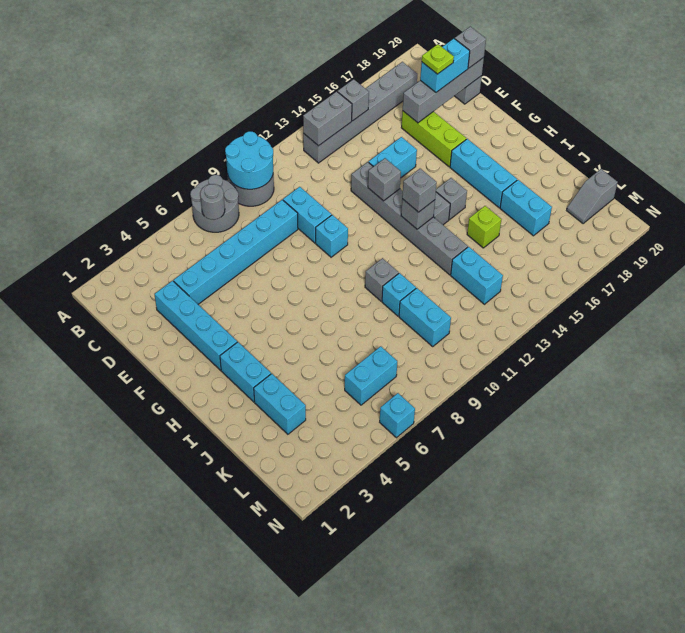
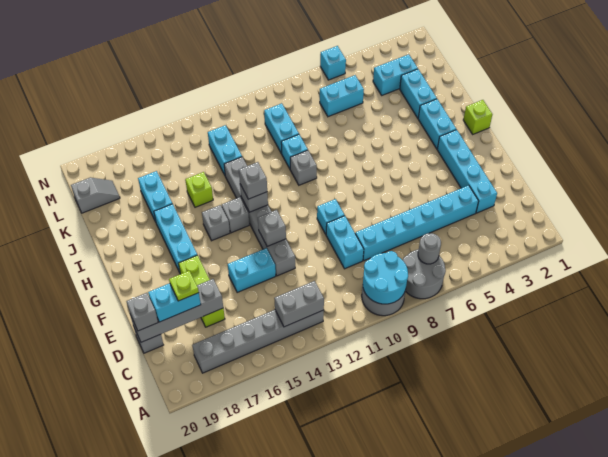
grey 1x1 brick [338,79,369,121] -> none
none -> lime 1x1 brick [463,100,492,134]
none -> cyan 1x2 brick [373,54,418,95]

